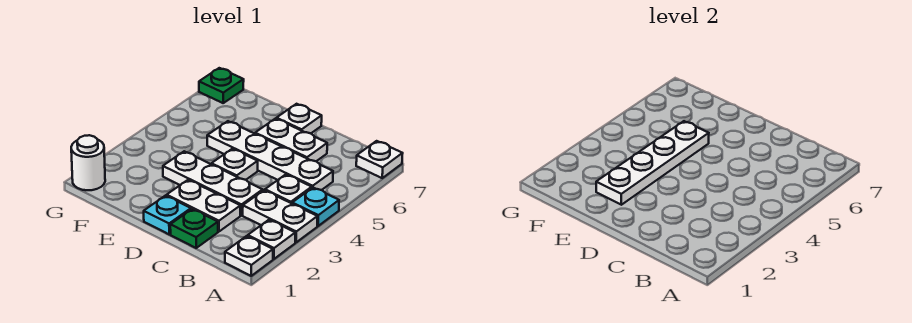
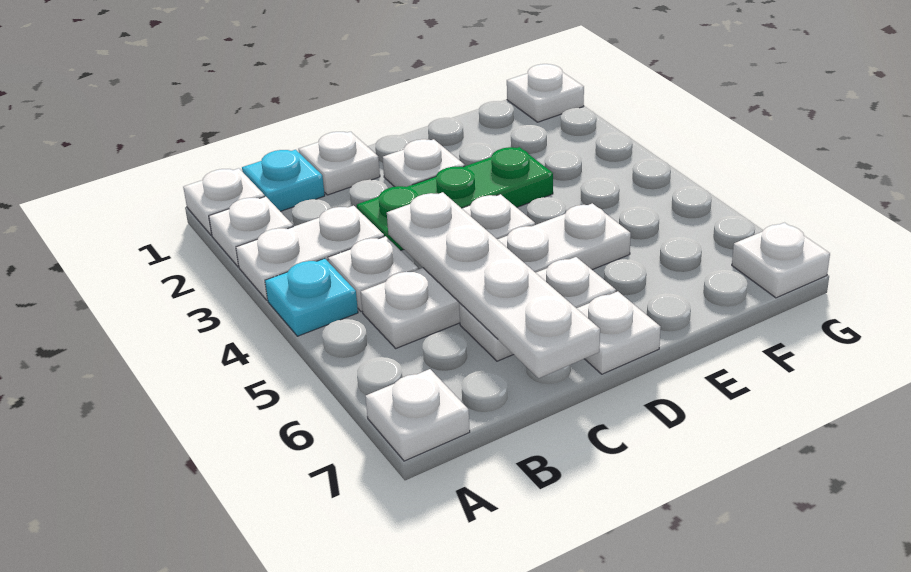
green 1x1 plate [170,209,218,248] -> white 1x1 plate [299,132,380,195]
white 1x2 plate [167,180,240,232] -> white 1x1 plate [383,139,465,187]
white 1x3 plate [163,151,263,215] -> green 1x3 plate [357,147,553,251]
cyan 1x1 plate [144,196,191,234] -> cyan 1x1 plate moved to [242,150,325,211]
white 1x4 plate [596,121,709,205] -> white 1x4 plate moved to [387,192,600,378]
white 1x1 round brick [71,135,105,190] -> white 1x1 plate [507,64,584,122]
green 1x1 plate [199,68,244,103] -> white 1x1 plate [732,223,830,298]

